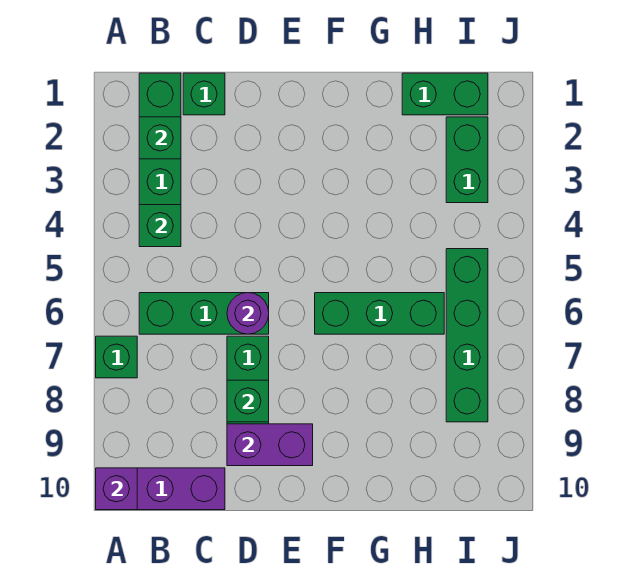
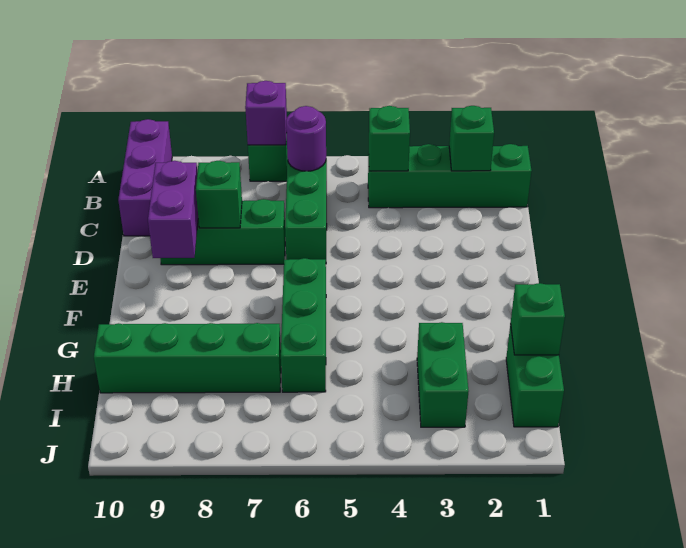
purple 1x1 brick [96,468,137,510] -> purple 1x1 brick moved to [245,81,287,145]
green 1x1 brick [183,73,225,115] -> green 1x1 brick moved to [511,283,565,355]
purple 1x1 round brick [227,293,269,334] -> purple 1x1 round brick moved to [286,106,326,171]
green 1x2 brick [446,117,488,203] -> green 1x2 brick turned to [417,322,468,427]
green 1x4 brick [446,249,488,422] -> green 1x4 brick moved to [94,323,281,393]

